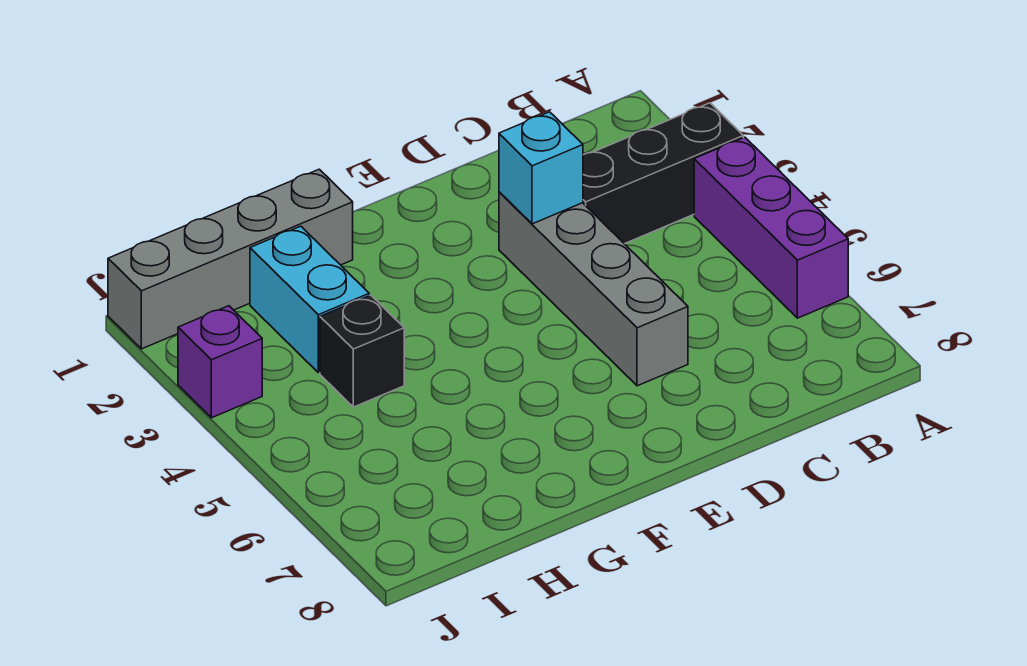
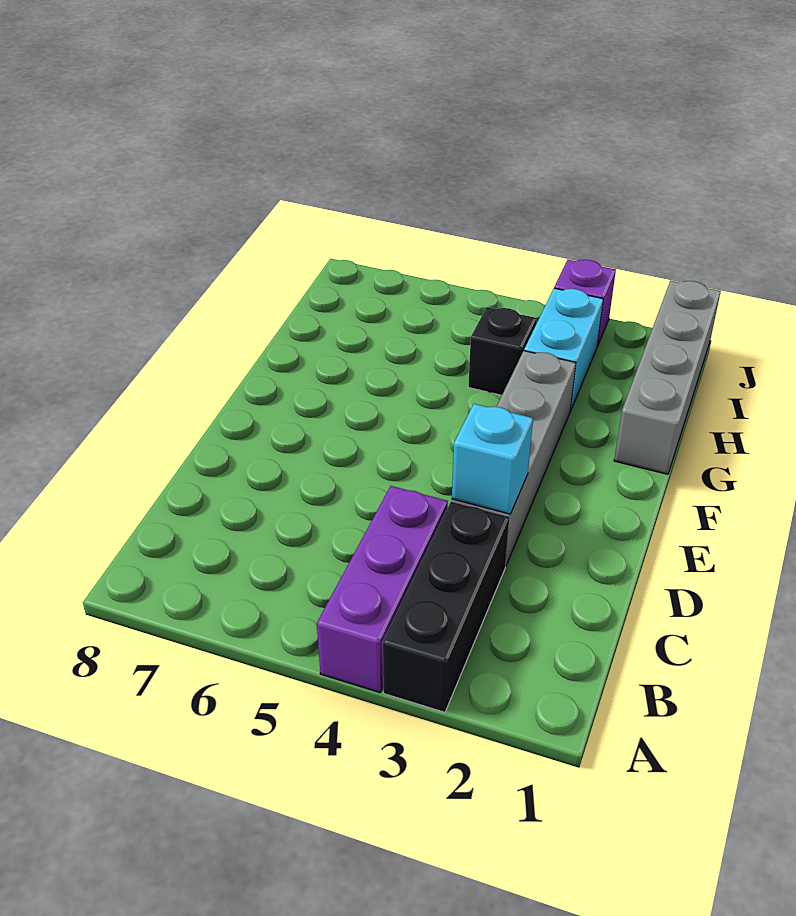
purple 1x3 brick [694,137,848,318] -> purple 1x3 brick turned to [317,486,448,692]
grey 1x4 brick [499,192,688,386] -> grey 1x4 brick turned to [452,351,576,566]
cyan 1x2 brick [250,226,369,373] -> cyan 1x2 brick turned to [524,288,603,411]

